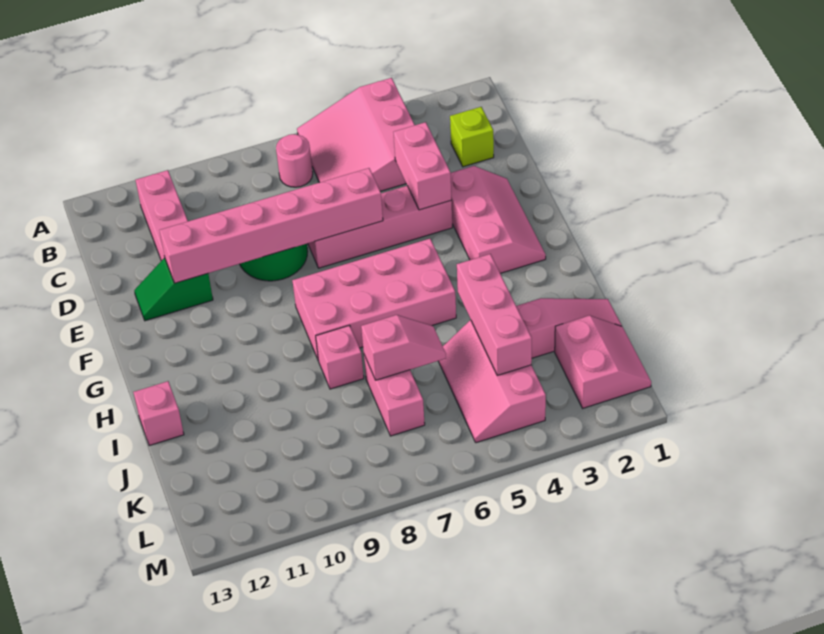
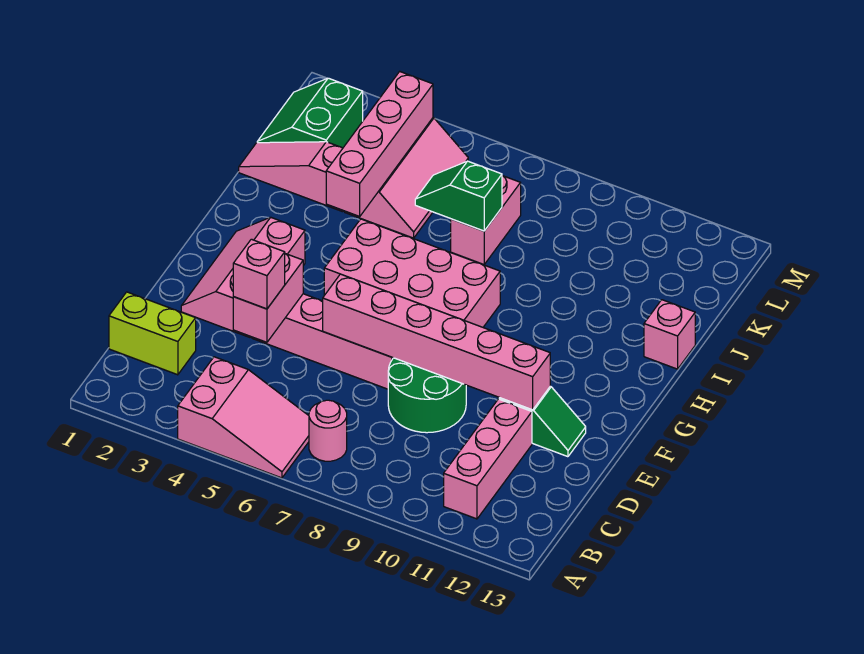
pink 3x3 slope [297,78,415,191] -> pink 2x3 slope [178,357,309,478]
lime 1x1 brick [450,107,494,167] -> lime 1x2 brick [109,292,196,375]
pink 1x3 brick [457,254,532,375] -> pink 1x4 brick [326,72,433,216]
pink 1x1 brick [316,325,364,389] -> pink 1x1 brick moved to [233,239,285,309]
pink 1x2 slope [361,315,446,380] -> green 1x2 slope [415,161,502,231]
pink 2x2 slope [555,315,651,408] -> green 2x2 slope [257,78,363,148]

